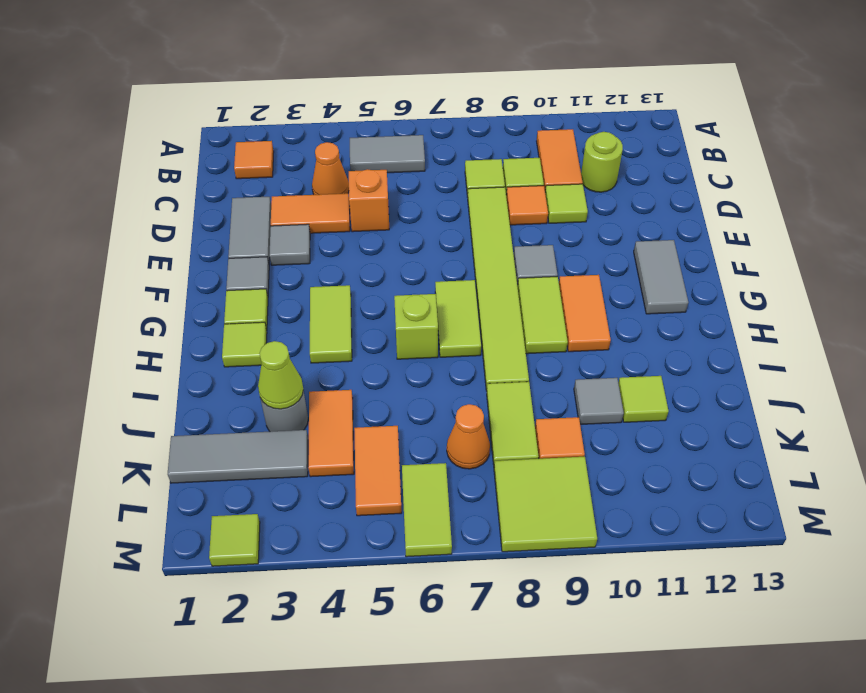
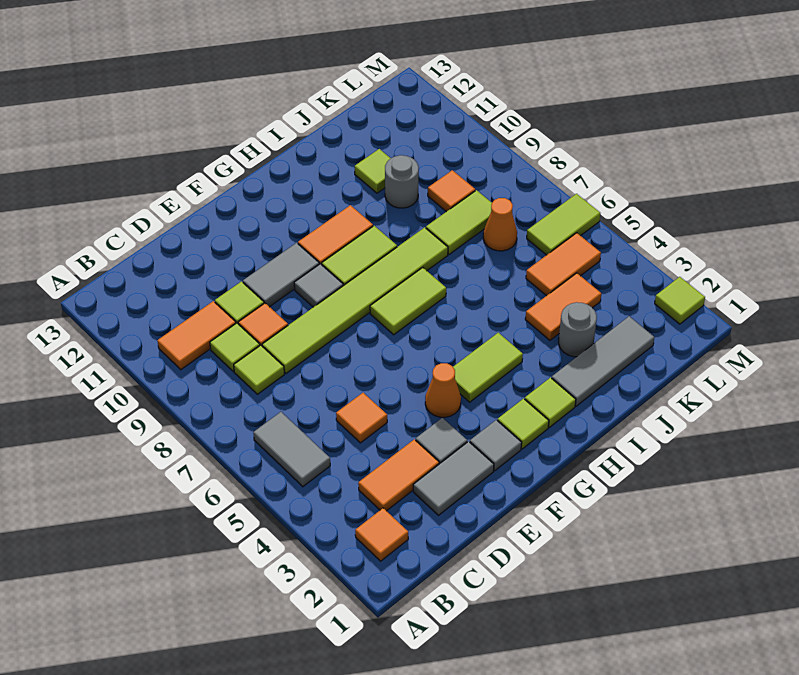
orange 1x1 cone [312,142,349,195] -> orange 1x1 cone moved to [425,363,461,417]
lime 1x1 round brick [581,132,623,192] -> none
orange 1x2 tile [271,193,350,233] -> orange 1x2 tile turned to [358,439,439,511]
orange 1x1 brick [349,169,389,232] -> orange 1x1 tile [336,393,387,443]
grey 1x2 tile [634,240,688,314] -> grey 1x2 tile moved to [243,243,319,307]
lime 1x1 brick [394,294,438,359] -> none
lime 1x1 cone [258,341,303,409] -> none
grey 1x1 tile [574,378,624,424] -> grey 1x1 round brick [385,155,419,208]
grey 1x3 tile [168,430,308,483] -> grey 1x3 tile turned to [552,316,654,406]
lime 2x2 tile [494,457,597,552] -> none

